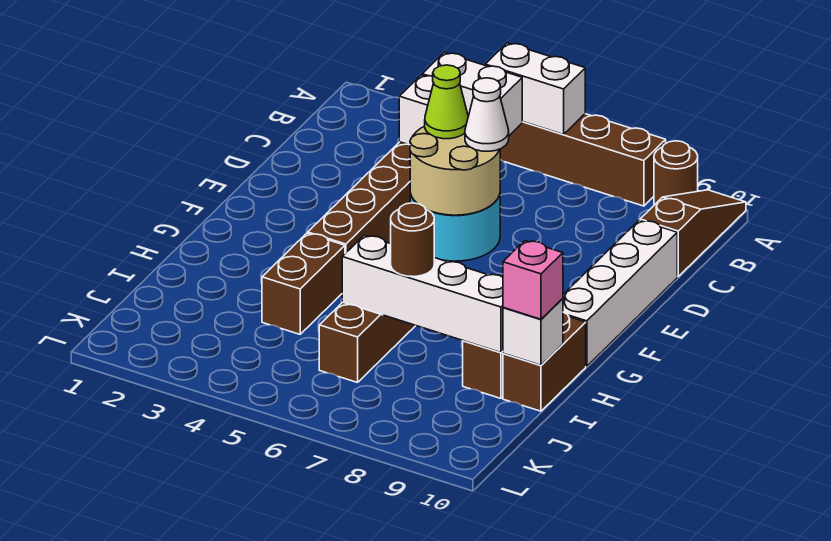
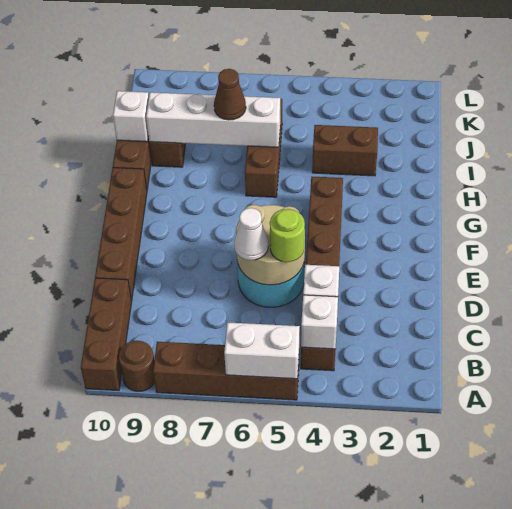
brown 1x3 slope [640,190,746,276] -> brown 1x3 brick [81,278,132,390]
white 1x2 brick [422,53,522,136] -> white 1x1 brick [301,295,338,349]
lime 1x1 cone [425,65,468,139] -> lime 1x1 round brick [270,209,305,262]
white 1x4 brick [563,220,677,366] -> brown 1x4 brick [95,168,147,300]
brown 1x2 brick [262,233,345,334] -> brown 1x2 brick turned to [312,125,378,176]
brown 1x1 round brick [391,203,434,277] -> brown 1x1 cone [214,69,246,120]
pink 1x1 brick [503,241,563,319] -> none

